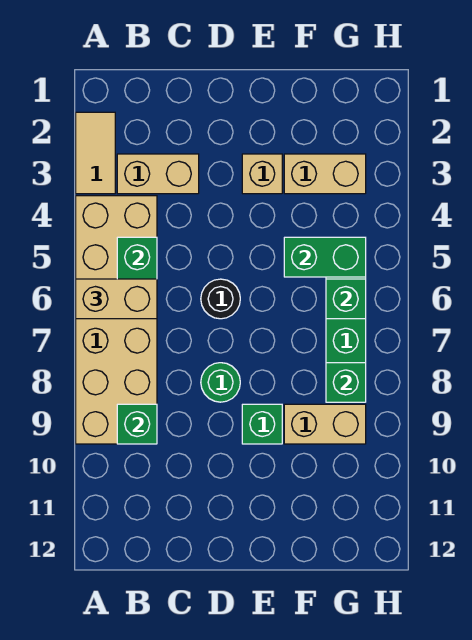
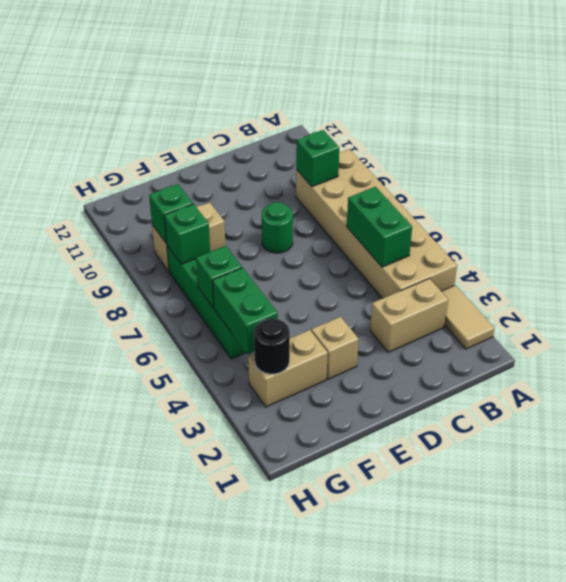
tan 1x2 brick [76,279,157,319] -> none
black 1x1 round brick [201,279,240,319] -> black 1x1 round brick moved to [254,318,290,374]
green 1x1 brick [242,404,282,444] -> green 1x1 brick moved to [149,184,193,243]
green 1x2 brick [284,237,366,277] -> green 1x2 brick turned to [213,268,278,355]

